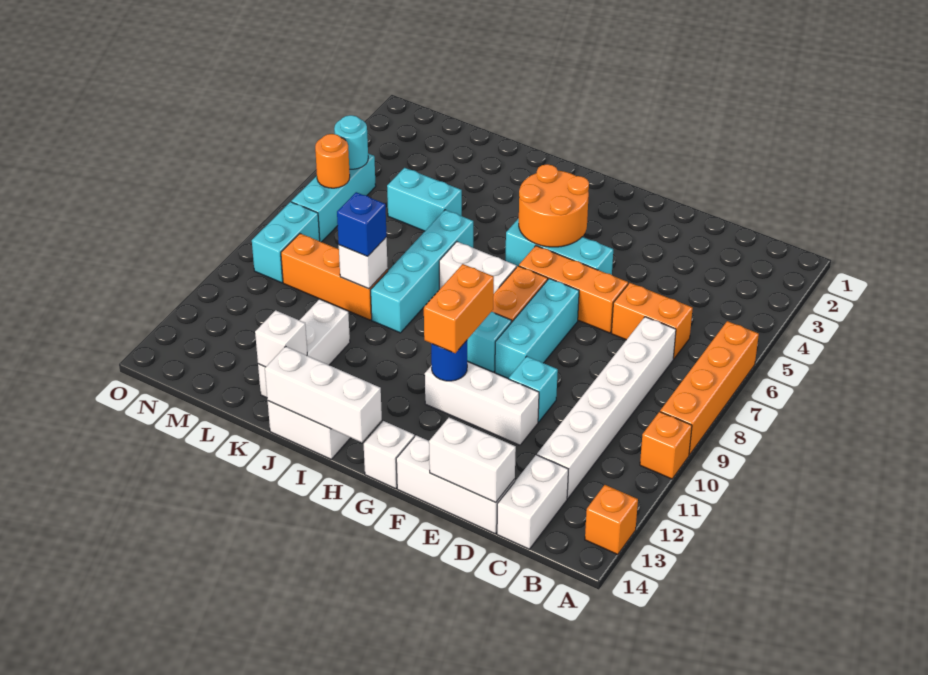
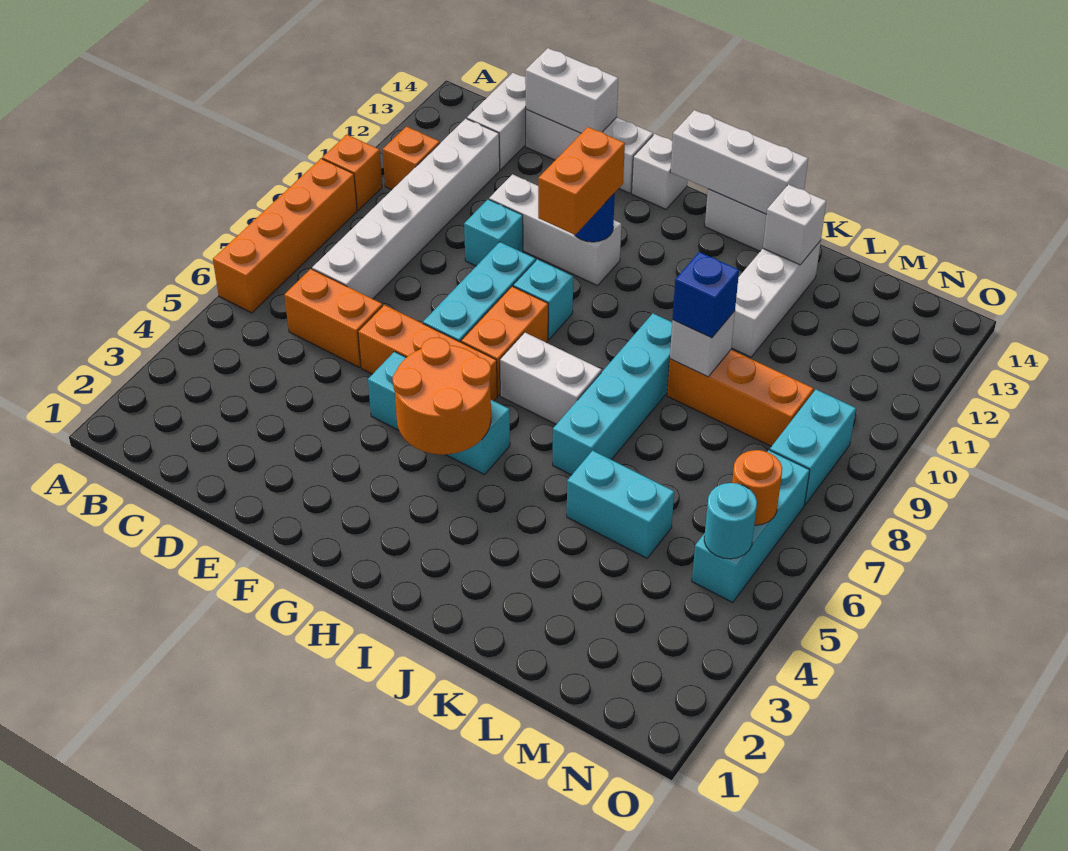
orange 1x1 brick [585,485,638,555] -> orange 1x1 brick moved to [383,127,440,190]

